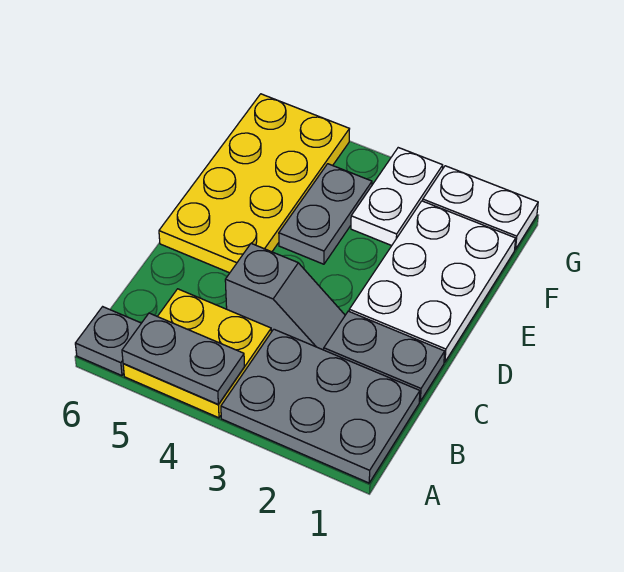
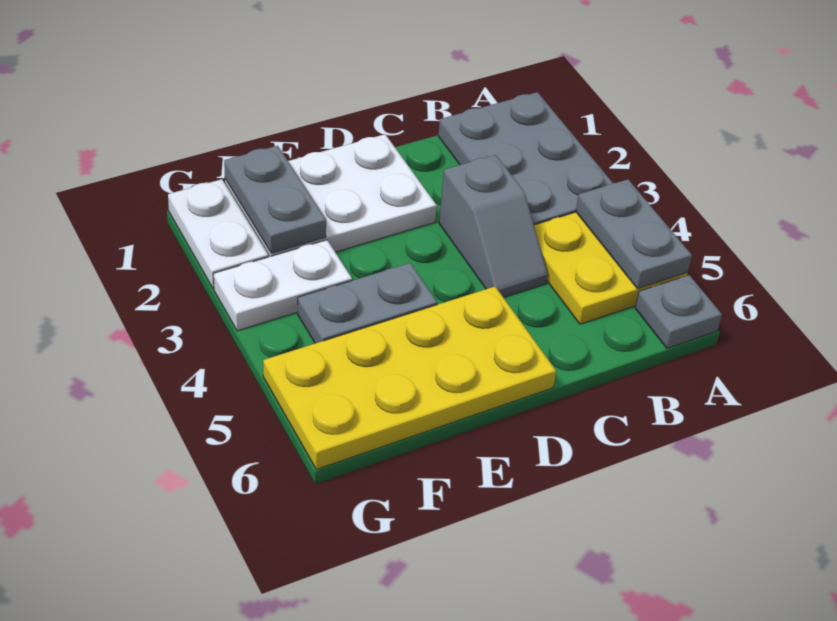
grey 1x2 plate [324,311,445,401] -> grey 1x2 plate moved to [224,146,326,253]
grey 1x2 slope [225,244,345,350] -> grey 1x2 slope turned to [439,155,548,298]

